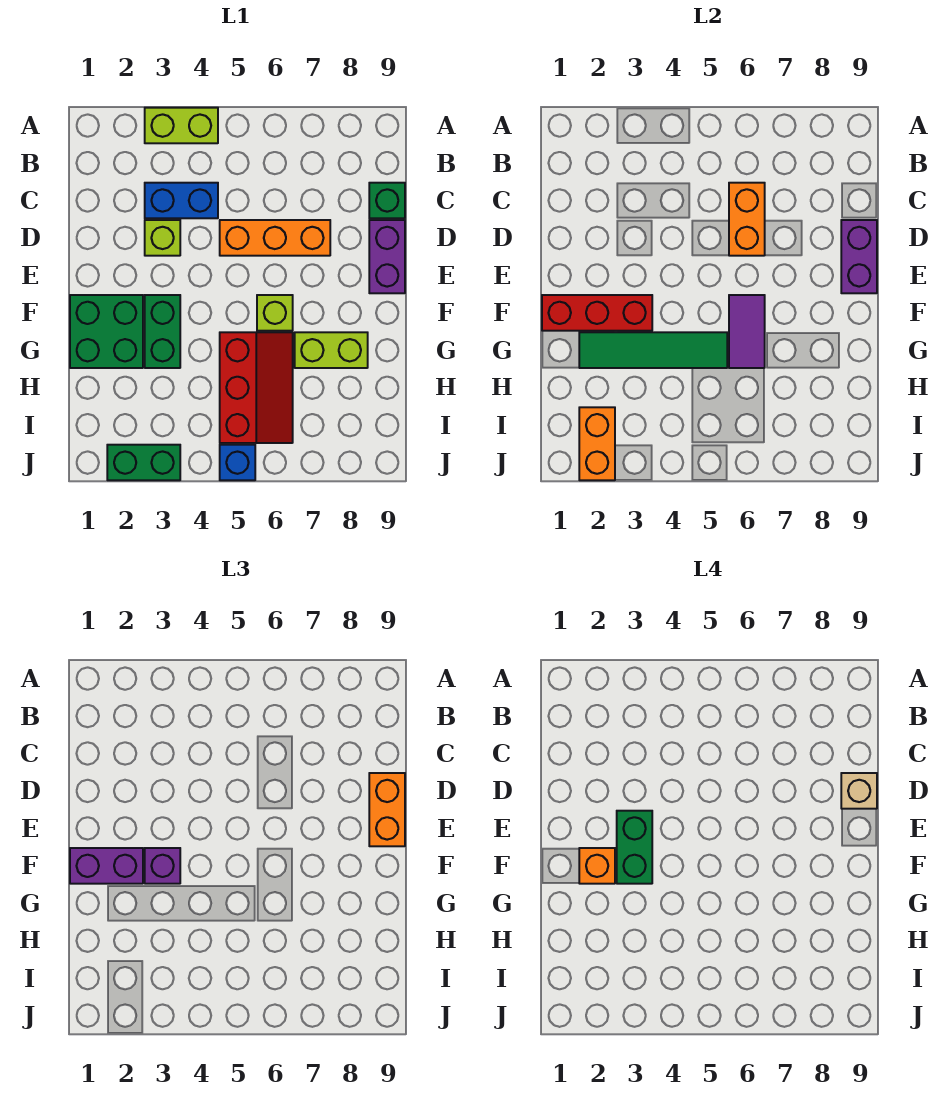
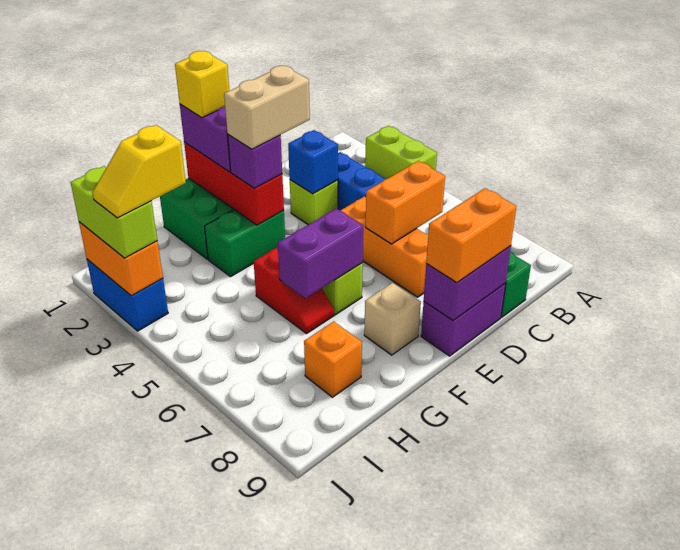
tan 1x1 brick [841,773,877,809] -> tan 1x1 brick moved to [364,283,421,355]
green 1x2 brick [617,811,652,884] -> tan 1x2 brick [224,66,310,149]
none -> yellow 1x1 brick [175,51,229,118]
orange 1x1 brick [579,848,615,884] -> orange 1x1 brick moved to [304,321,362,397]
purple 1x2 tile [729,295,765,368] -> purple 1x2 brick [278,209,363,298]
green 1x4 tile [579,332,727,368] -> none
red 2x3 slope [220,332,293,443] -> red 1x2 slope [254,247,334,334]
lime 1x2 brick [295,332,368,368] -> lime 1x2 brick moved to [71,166,157,258]
orange 1x2 brick [579,407,615,480] -> orange 1x2 brick turned to [79,222,163,296]
none -> yellow 1x2 slope [93,125,186,218]
green 1x2 brick [107,445,180,480] -> blue 1x2 brick [87,259,168,331]
blue 1x1 brick [220,445,255,480] -> blue 1x1 brick moved to [288,130,338,194]

